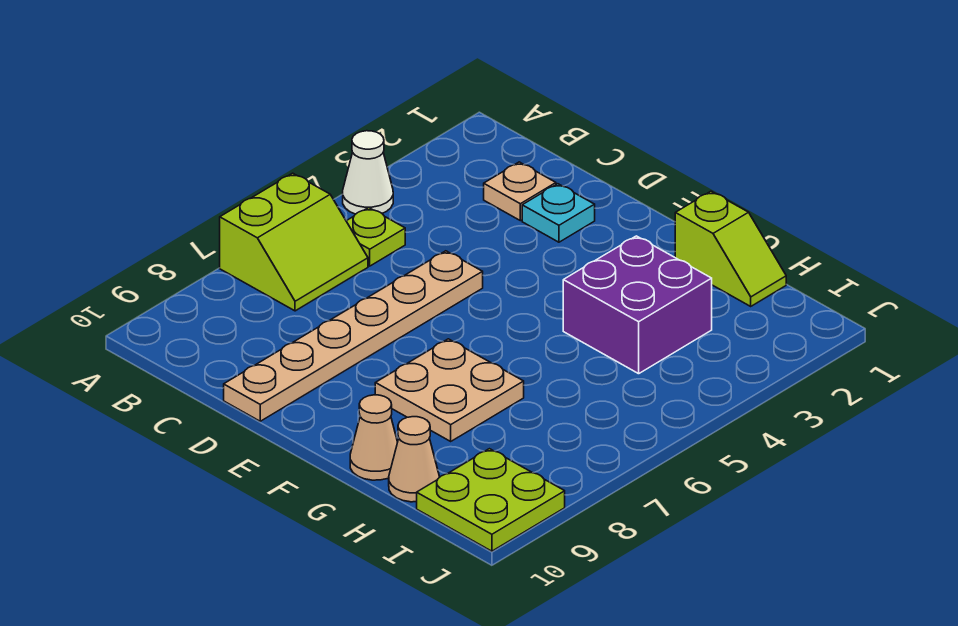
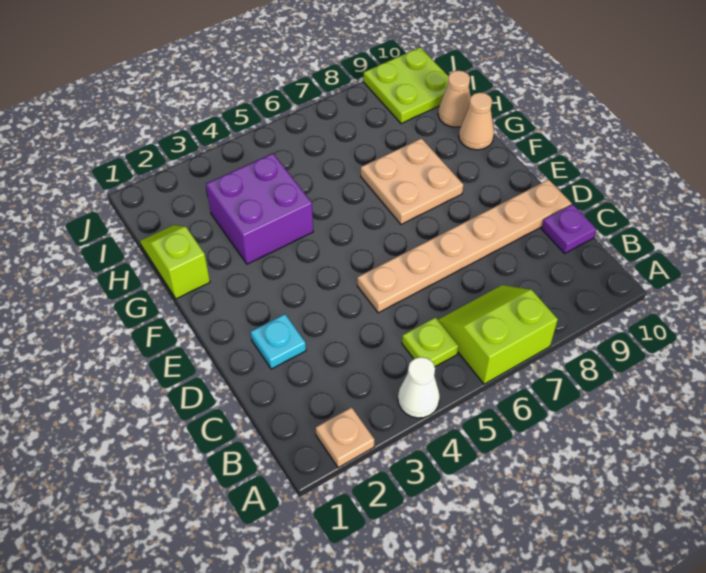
tan 1x1 plate [484,162,556,221] -> tan 1x1 plate moved to [316,407,374,468]
none -> purple 1x1 plate [541,204,596,253]

